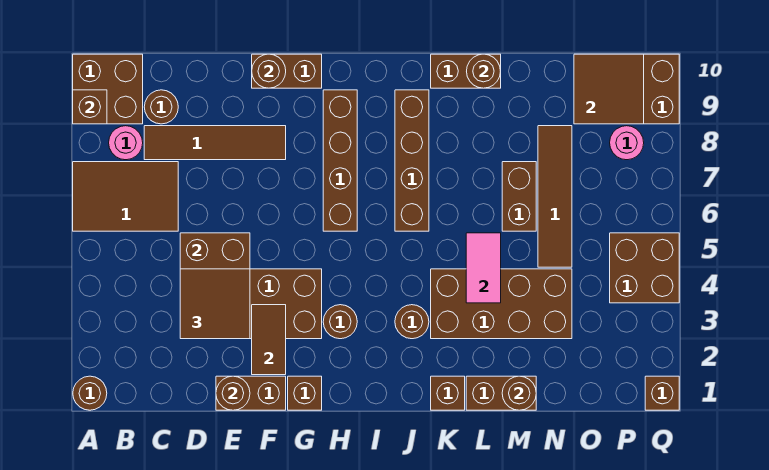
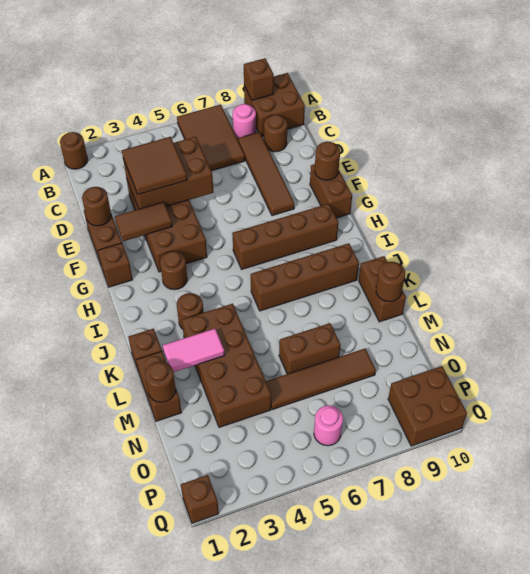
pink 1x2 tile [466,233,501,303] -> pink 1x2 tile moved to [163,329,225,372]
brown 2x2 tile [574,54,644,124] -> none
brown 2x2 brick [610,233,679,303] -> none
pink 1x1 round brick [610,126,644,160] -> pink 1x1 round brick moved to [314,405,343,446]

